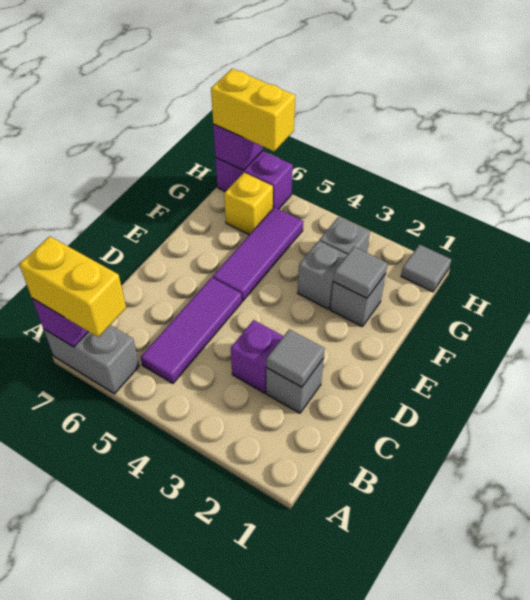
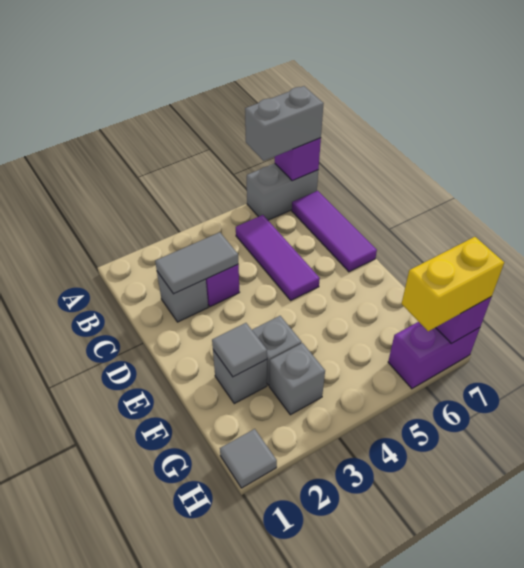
yellow 1x2 brick [19,236,126,337] -> grey 1x2 brick [245,86,324,161]
grey 1x1 tile [266,329,325,387] -> grey 1x2 tile [155,232,238,294]
purple 1x3 tile [213,207,303,301] -> purple 1x3 tile moved to [292,191,377,272]
yellow 1x1 brick [224,173,273,235] -> none

